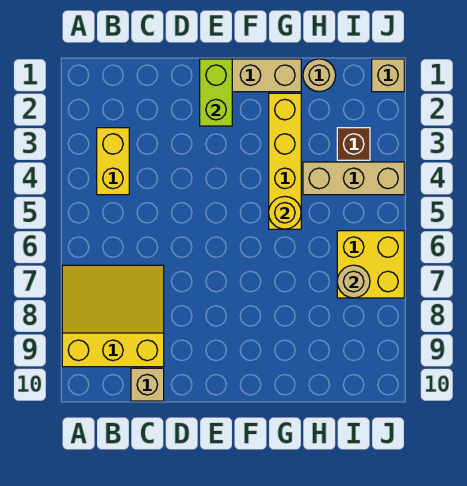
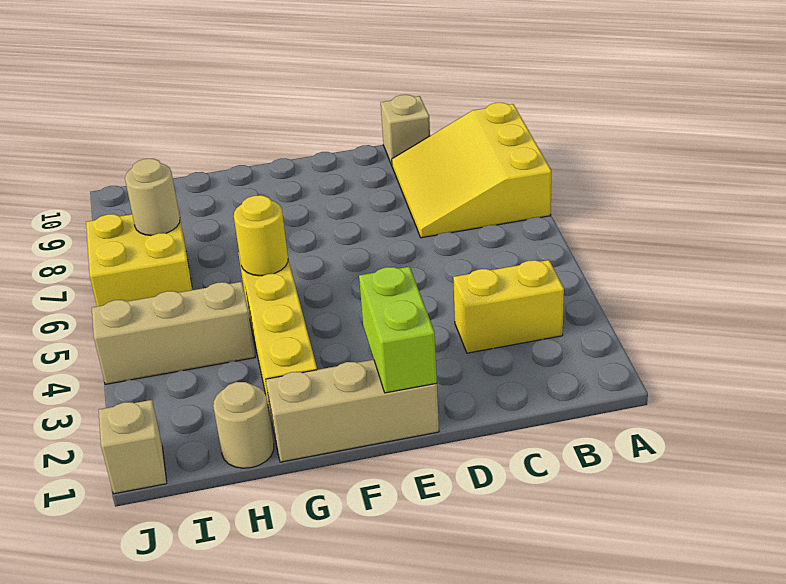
yellow 3x3 slope [62,265,164,367] -> yellow 3x3 slope turned to [392,103,551,238]
yellow 1x2 brick [97,128,129,195] -> yellow 1x2 brick turned to [453,260,564,353]
brown 1x1 brick [337,128,370,160] -> none

